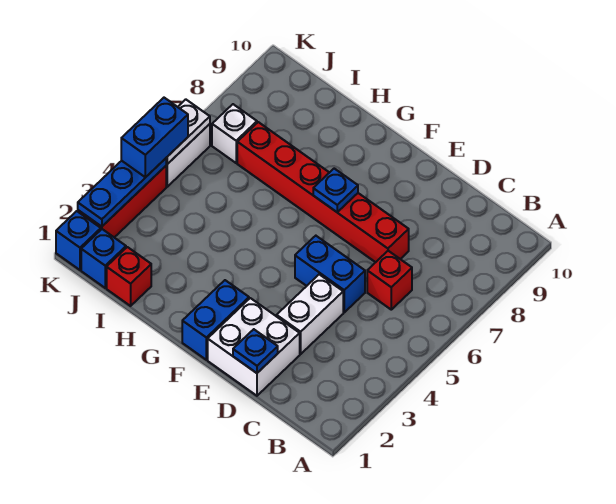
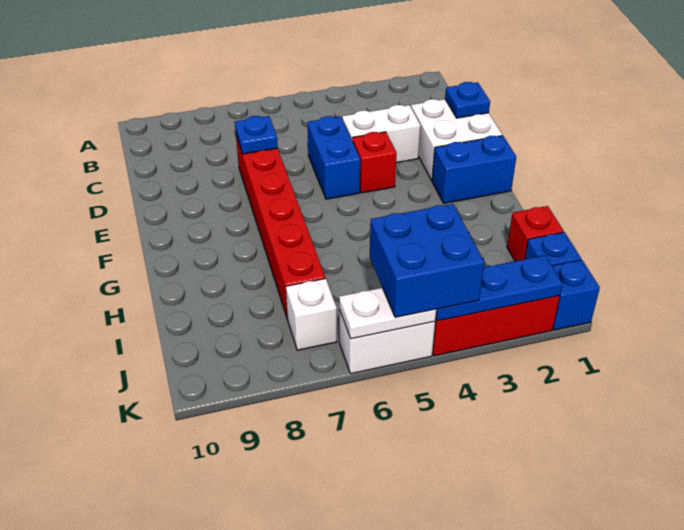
red 1x1 brick [367,251,412,310] -> red 1x1 brick moved to [352,132,397,193]
blue 1x1 plate [313,169,358,212] -> blue 1x1 plate moved to [235,116,278,154]
blue 1x2 brick [121,98,188,178] -> blue 2x2 brick [370,204,484,317]

